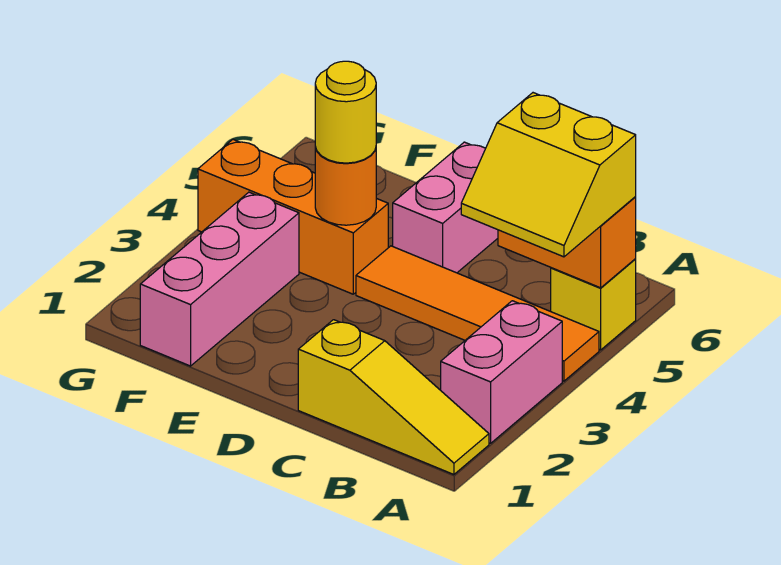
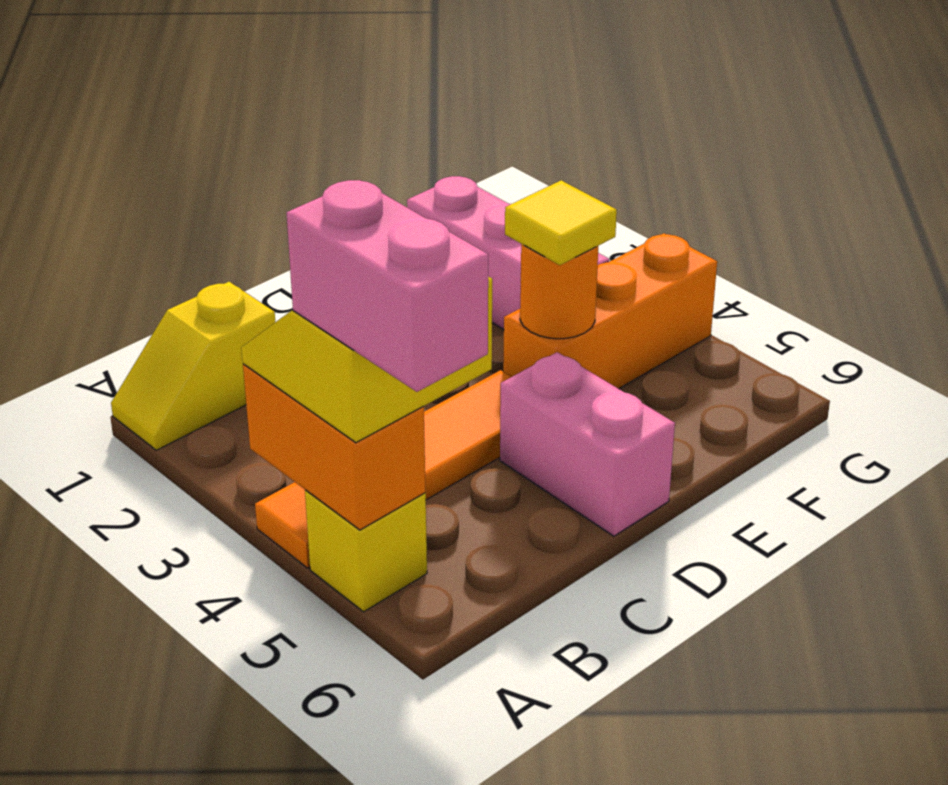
yellow 1x3 slope [298,320,489,475] -> yellow 1x2 slope [111,282,275,450]
pink 1x2 brick [441,301,562,443] -> pink 1x2 brick moved to [286,180,488,392]
orange 1x2 brick [498,197,636,288] -> orange 1x2 brick turned to [243,364,426,530]
yellow 1x1 round brick [315,61,376,163] -> yellow 1x1 tile [505,180,617,265]

